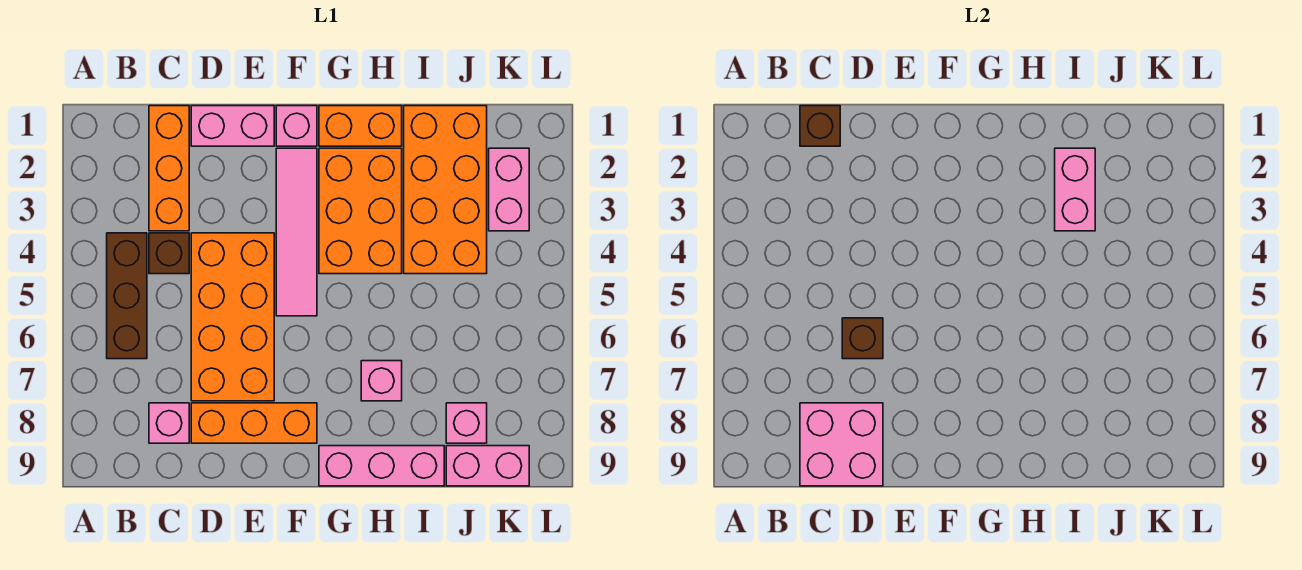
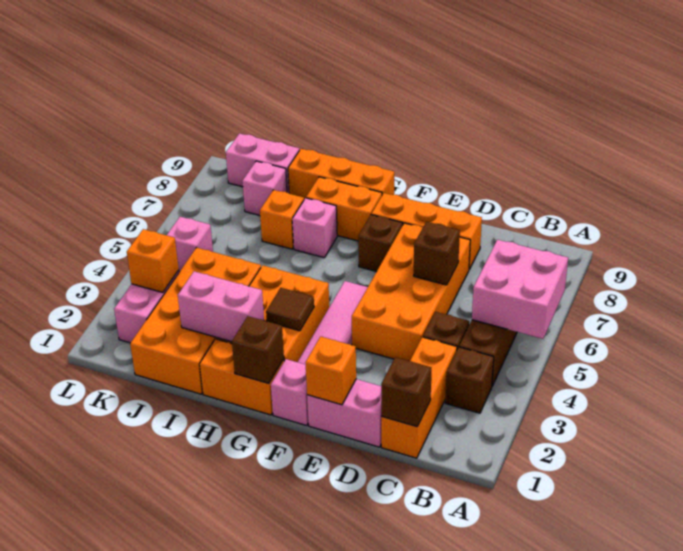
none -> brown 1x1 brick [445,347,494,413]
pink 1x1 brick [149,403,189,443] -> pink 1x1 brick moved to [167,217,213,272]
pink 2x2 brick [800,403,883,486] -> pink 2x2 brick moved to [472,240,568,339]
none -> orange 1x1 brick [305,336,356,405]
none -> brown 1x1 brick [358,215,403,272]
none -> brown 1x1 brick [232,316,284,384]
none -> brown 1x1 tile [266,288,314,331]
none -> orange 1x2 brick [306,177,382,241]
pink 1x3 brick [319,446,444,486] -> orange 1x3 brick [288,149,394,199]
pink 1x2 brick [1055,148,1095,231] -> pink 1x2 brick turned to [178,271,264,342]
none -> orange 1x1 brick [260,190,304,249]
none -> orange 1x1 brick [127,229,179,293]

